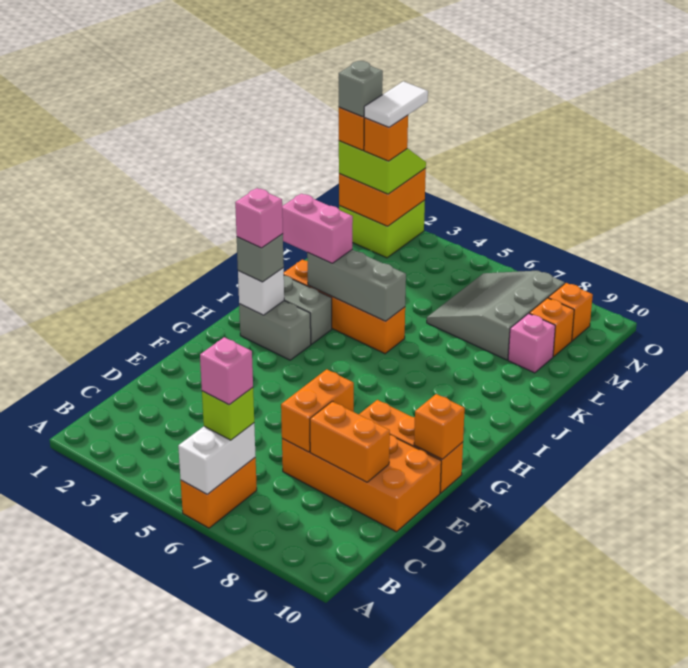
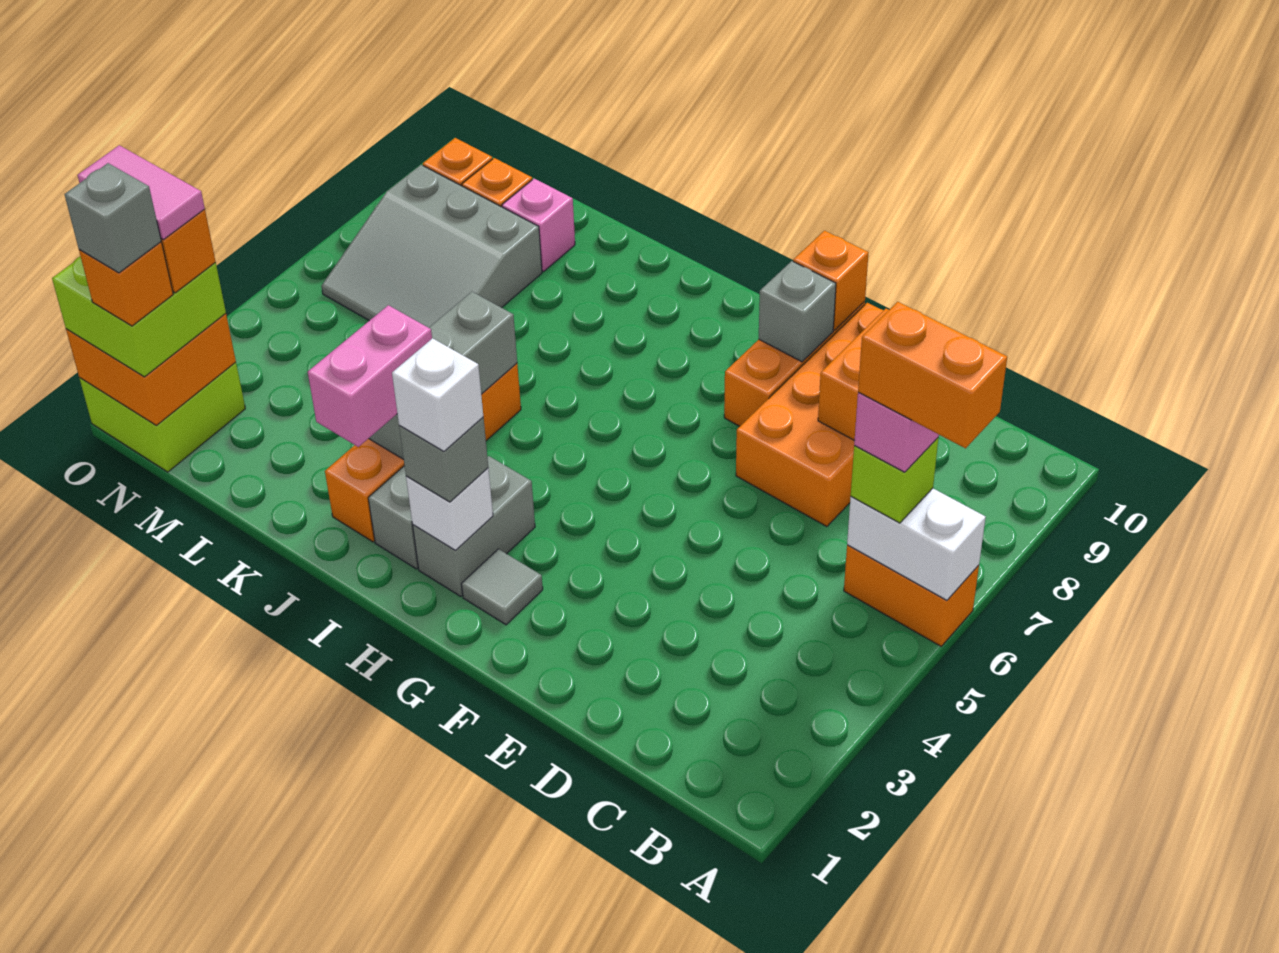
orange 1x2 brick [281,369,354,452] -> orange 1x2 brick moved to [858,302,1007,448]
none -> grey 1x1 brick [759,261,836,362]
none -> grey 1x1 tile [462,549,543,625]
pink 1x1 brick [235,188,283,248] -> white 1x1 brick [392,338,483,451]
lime 2x2 slope [339,141,426,194] -> lime 2x2 brick [52,256,226,377]
white 1x2 tile [364,81,428,127] -> pink 1x2 tile [78,145,205,240]

